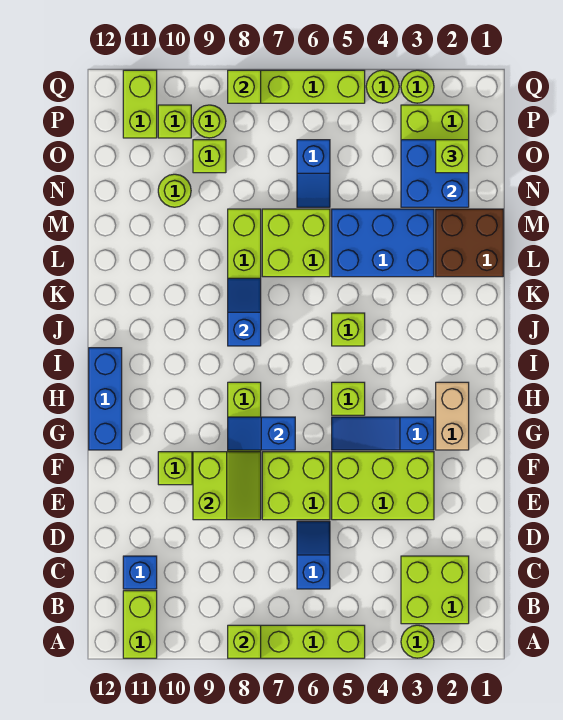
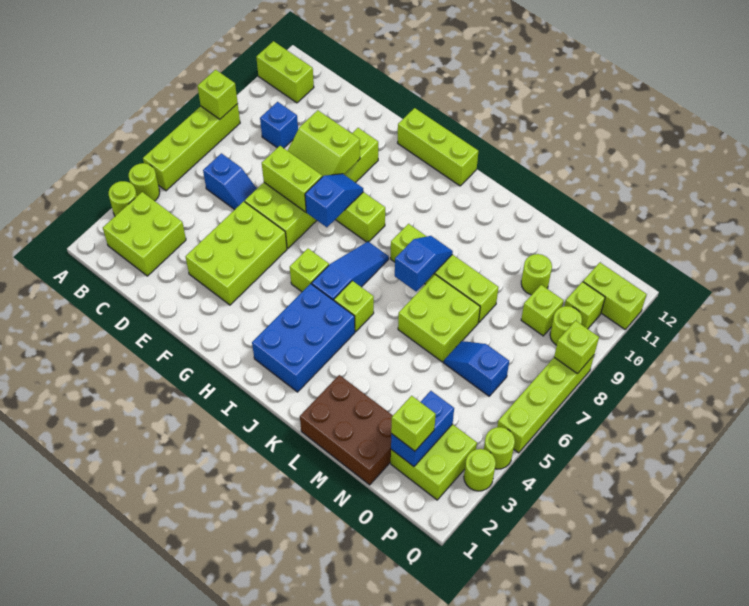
none -> lime 1x1 round brick [129,163,160,201]
blue 1x1 brick [123,556,157,589] -> blue 1x1 brick moved to [260,102,298,148]
none -> lime 1x2 brick [262,146,322,212]
tan 1x2 brick [436,382,469,450] -> none
blue 1x3 slope [332,417,434,450] -> blue 1x3 slope moved to [312,242,389,300]
blue 1x3 brick [89,348,122,450] -> lime 1x3 brick [398,108,478,186]
blue 1x2 slope [228,278,261,346] -> blue 1x2 slope turned to [395,236,453,291]
brown 2x2 brick [436,209,503,277] -> brown 2x3 brick [300,375,393,485]
blue 2x3 brick [332,209,434,277] -> blue 2x3 brick moved to [252,284,355,392]
blue 2x2 brick [401,140,469,207] -> blue 1x2 brick [391,391,454,466]

